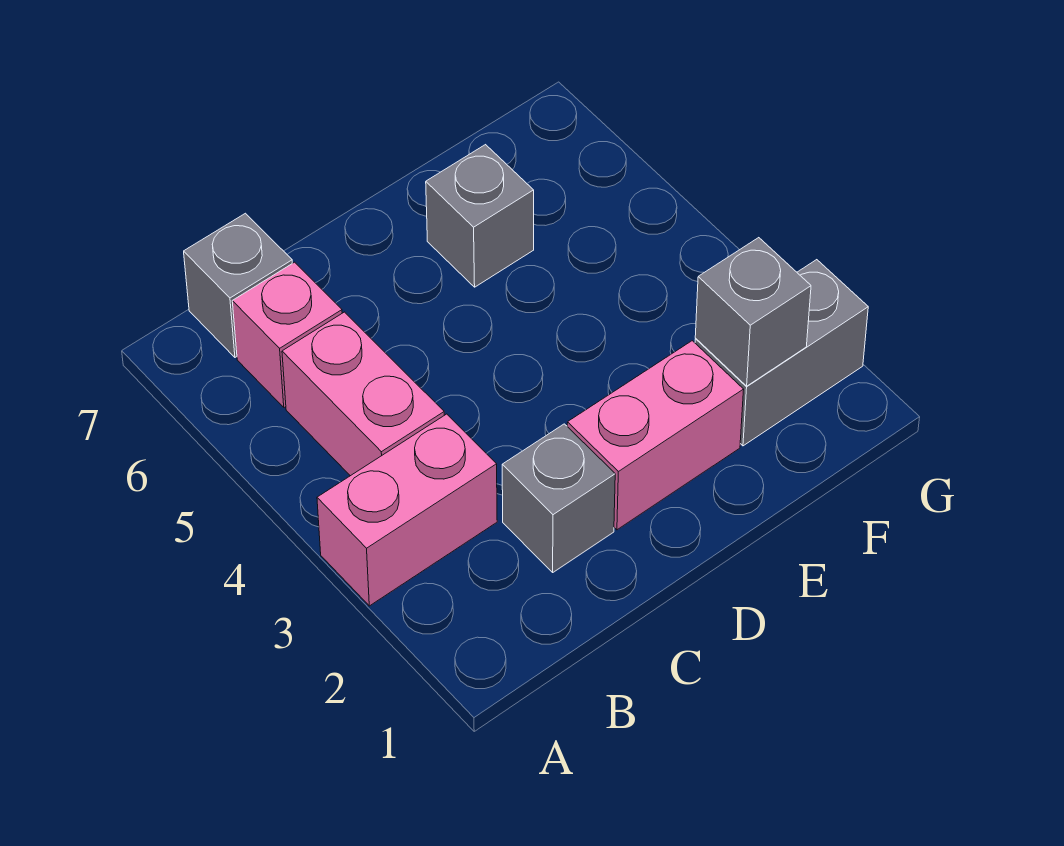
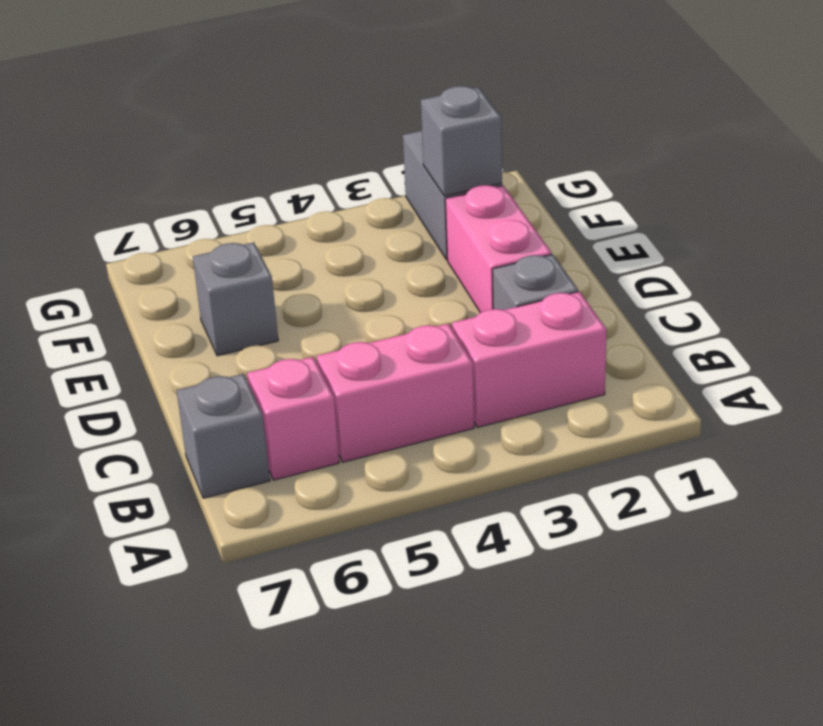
pink 1x2 brick [317,414,497,606] -> pink 1x2 brick turned to [452,292,606,427]

